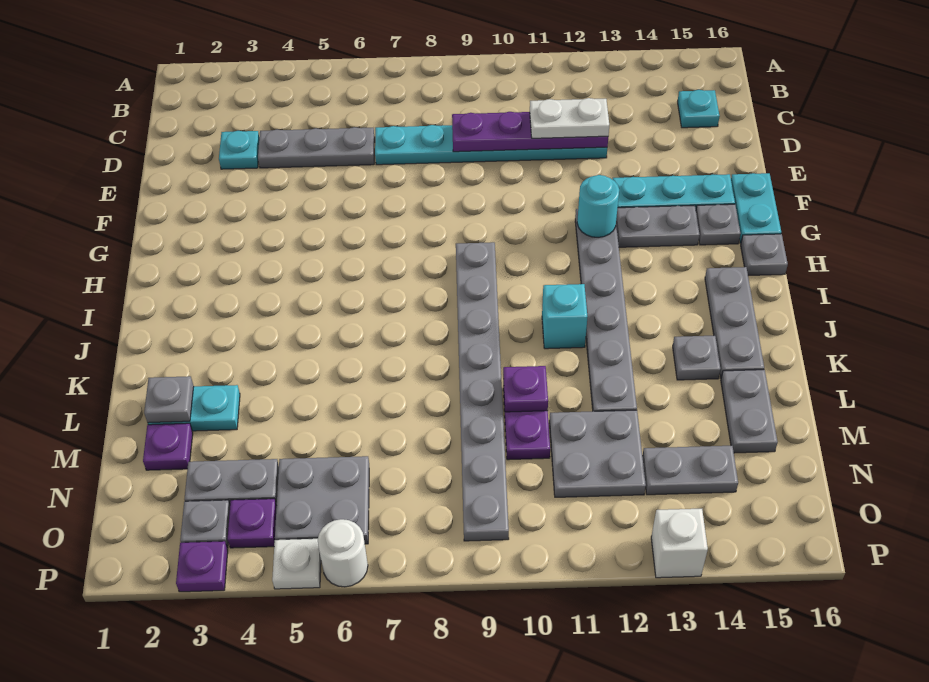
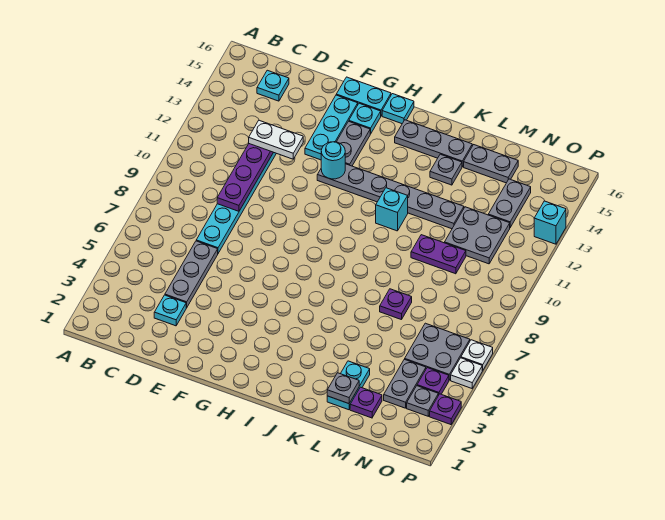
white 1x2 plate [530,98,609,138] -> white 1x2 plate turned to [249,120,303,159]
grey 1x1 plate [696,204,740,245] -> cyan 1x1 plate [349,103,381,134]
grey 1x8 plate [456,242,509,541] -> none
grey 1x1 plate [741,234,788,275] -> cyan 1x1 plate [382,94,414,124]
purple 1x1 plate [503,366,548,412] -> purple 1x1 plate moved to [380,289,412,320]
white 1x1 round brick [318,519,368,587] -> white 1x1 plate [461,340,493,370]
white 1x1 brick [651,509,708,578] -> cyan 1x1 brick [534,201,566,244]

